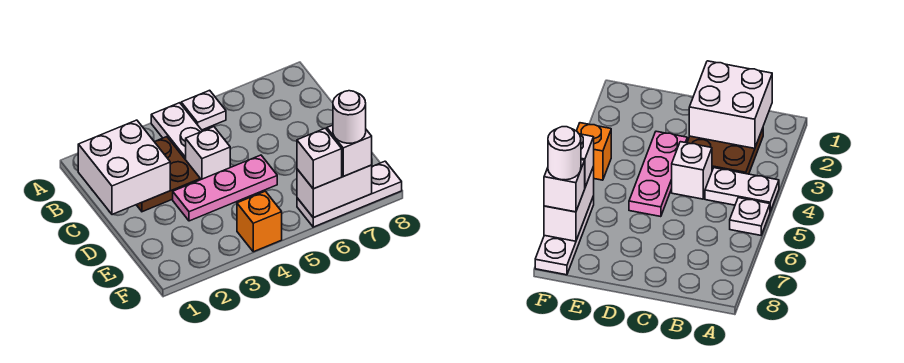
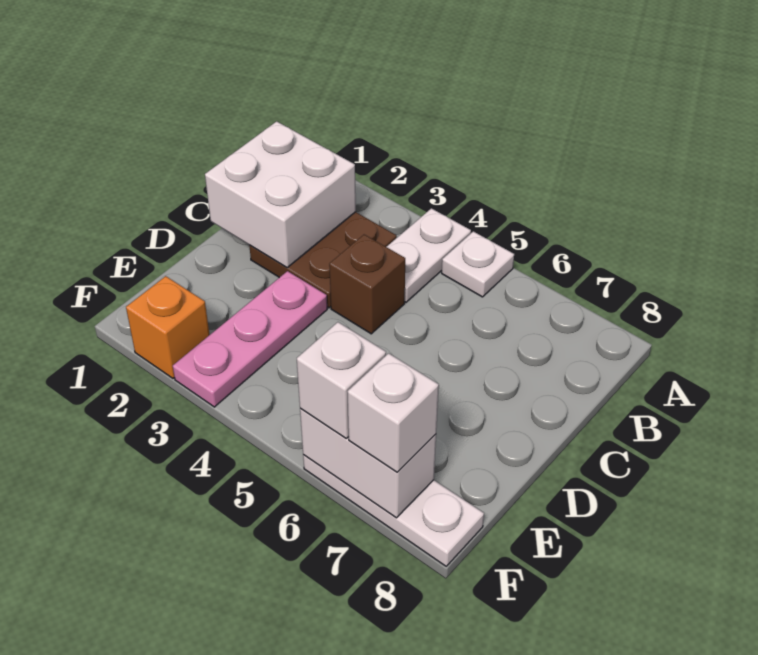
white 1x1 brick [186,127,230,180] -> brown 1x1 brick [329,235,405,334]
pink 1x3 plate [173,155,277,221] -> pink 1x3 plate turned to [173,271,327,407]
orange 1x1 brick [237,191,282,252] -> orange 1x1 brick moved to [126,276,210,378]
white 1x1 round brick [333,91,366,143] -> none

